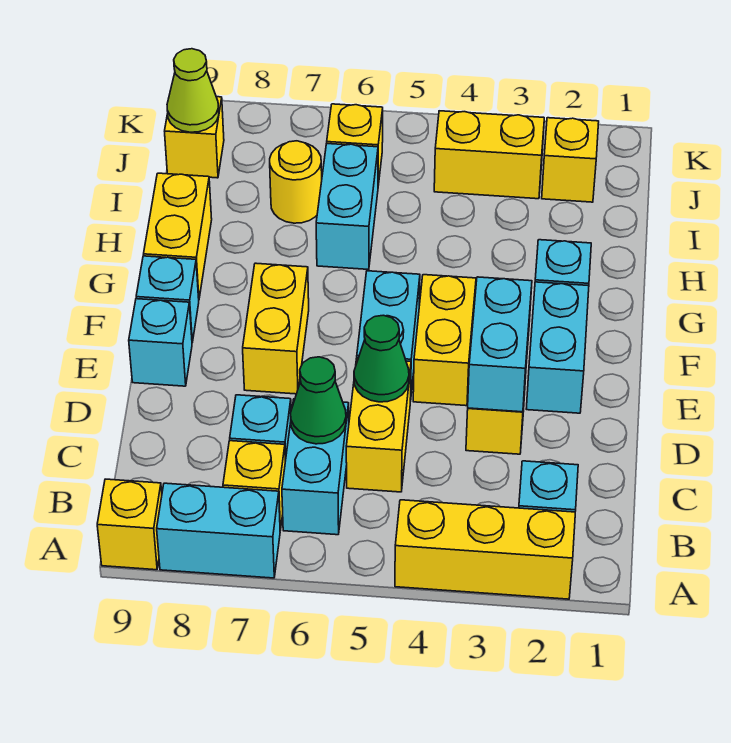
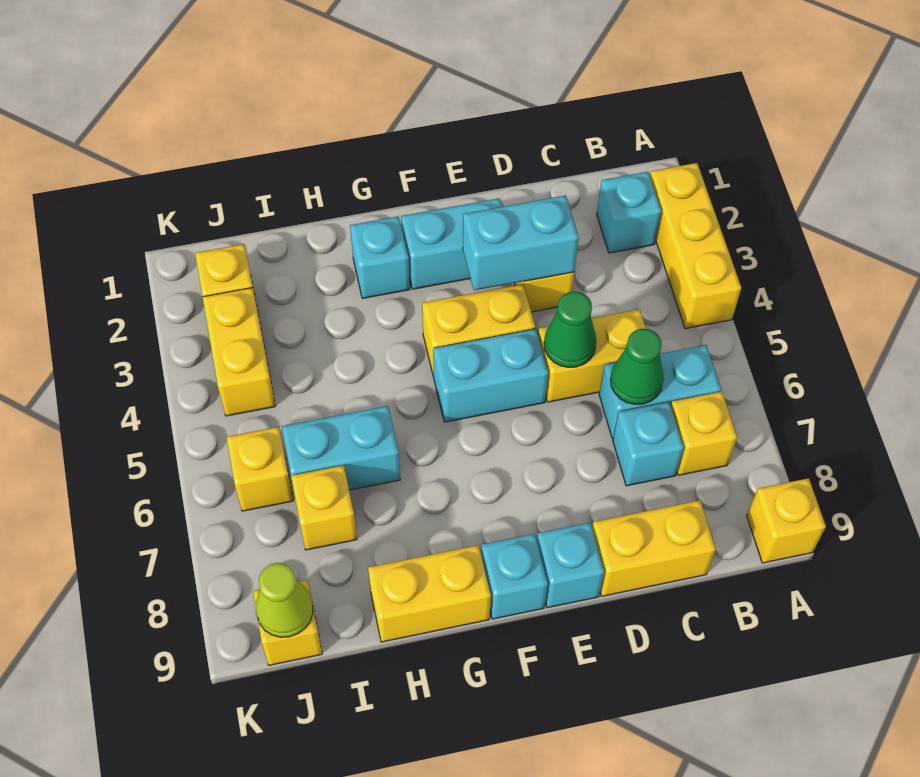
cyan 1x2 brick [157,483,280,578] -> none
yellow 1x2 brick [243,263,309,394] -> yellow 1x2 brick moved to [592,500,716,596]
yellow 1x1 round brick [270,141,322,223] -> yellow 1x1 brick [291,465,357,550]

